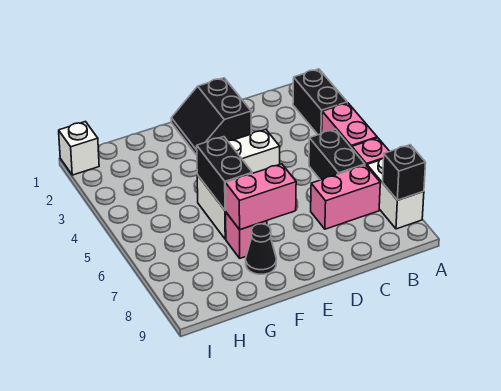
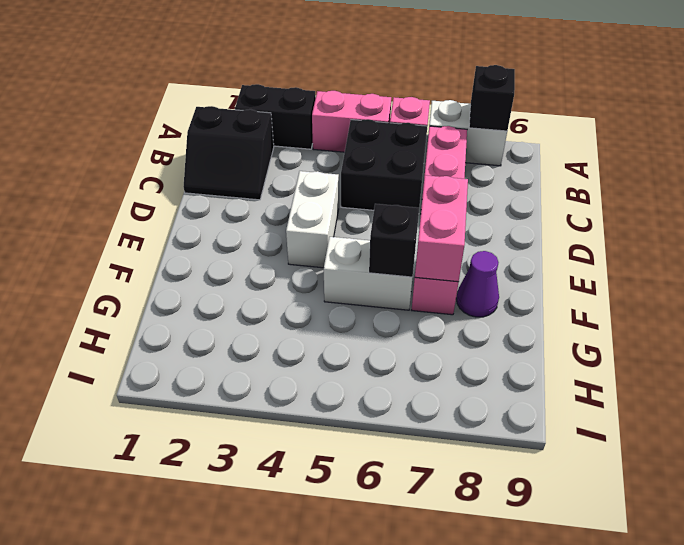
black 1x2 brick [309,129,365,180] -> black 2x2 brick [341,119,427,210]
black 2x2 slope [171,78,251,155] -> black 2x2 slope moved to [183,106,274,200]
black 1x2 brick [197,137,252,210] -> black 1x1 brick [369,204,419,277]
black 1x1 cone [246,224,276,274] -> purple 1x1 cone [456,251,499,317]
white 1x1 brick [59,122,99,175] -> none

